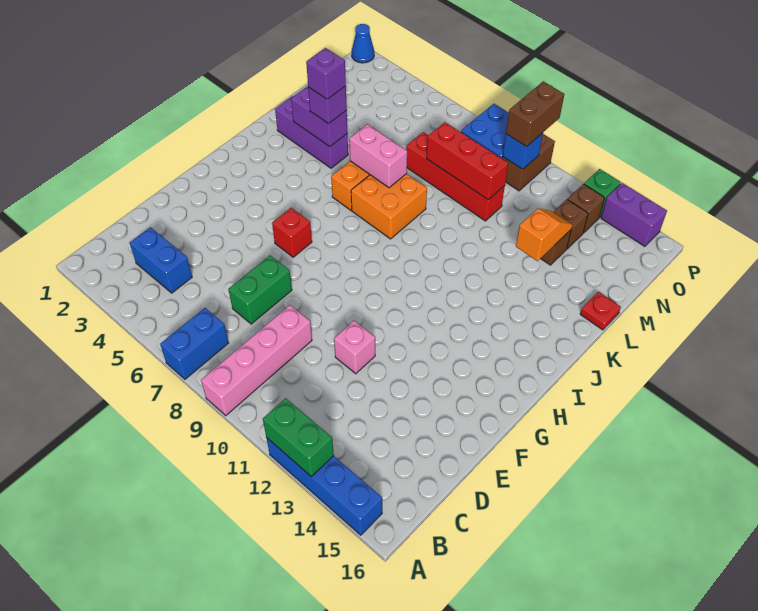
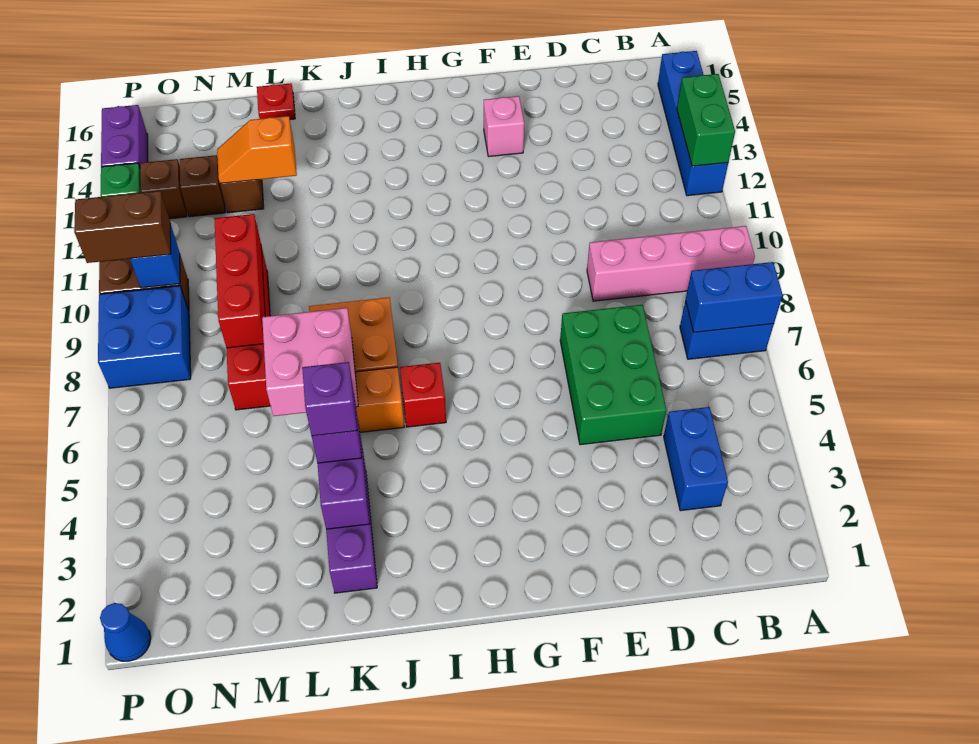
none -> blue 1x2 brick [686,262,783,332]
green 1x2 brick [228,255,292,324] -> green 2x3 brick [560,305,666,445]
pink 1x1 brick [334,321,375,374] -> pink 1x1 brick moved to [484,96,524,157]
red 1x1 brick [272,208,312,257] -> red 1x1 brick moved to [400,363,446,427]
pink 1x2 brick [349,124,407,188] -> pink 2x2 brick [262,308,358,416]

